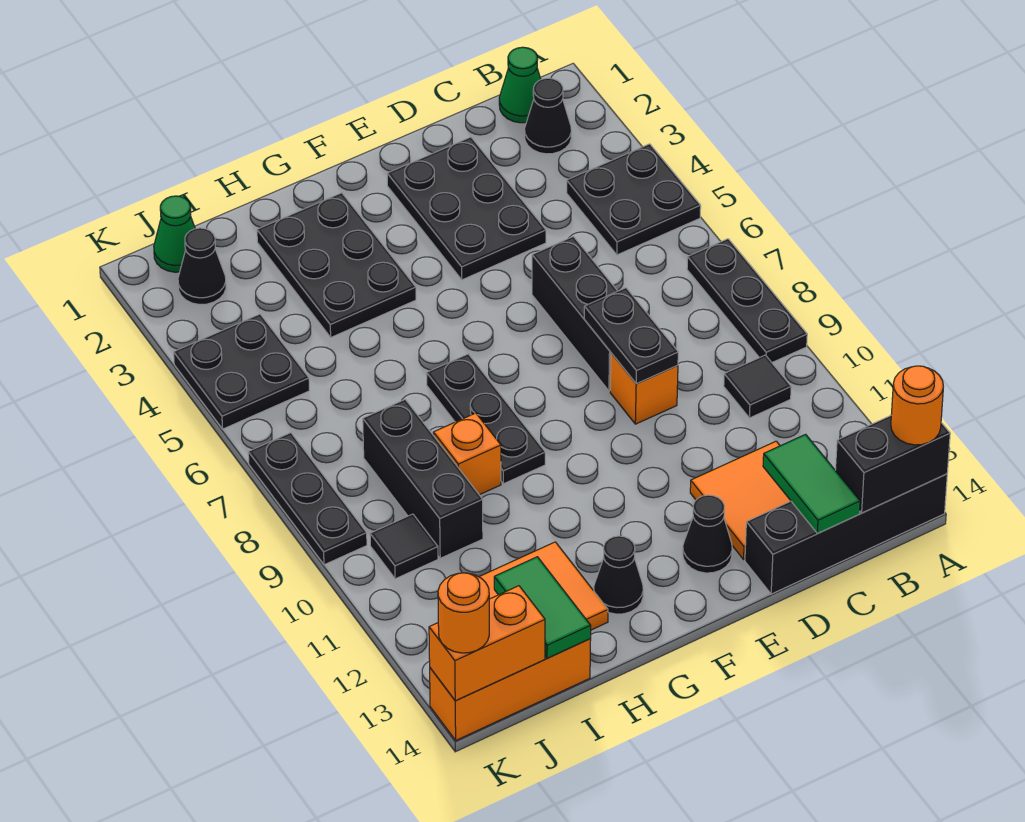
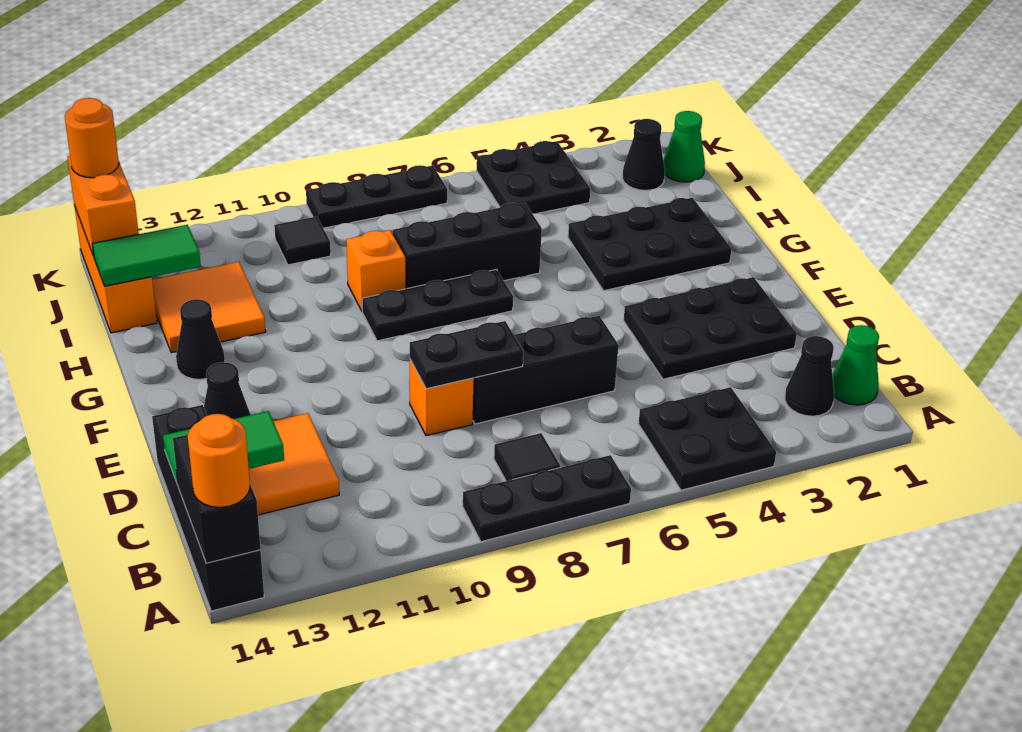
black 1x1 tile [724,355,791,418] -> black 1x1 tile moved to [494,433,560,481]
black 1x3 brick [363,400,483,558] -> black 1x3 brick moved to [393,203,542,289]

